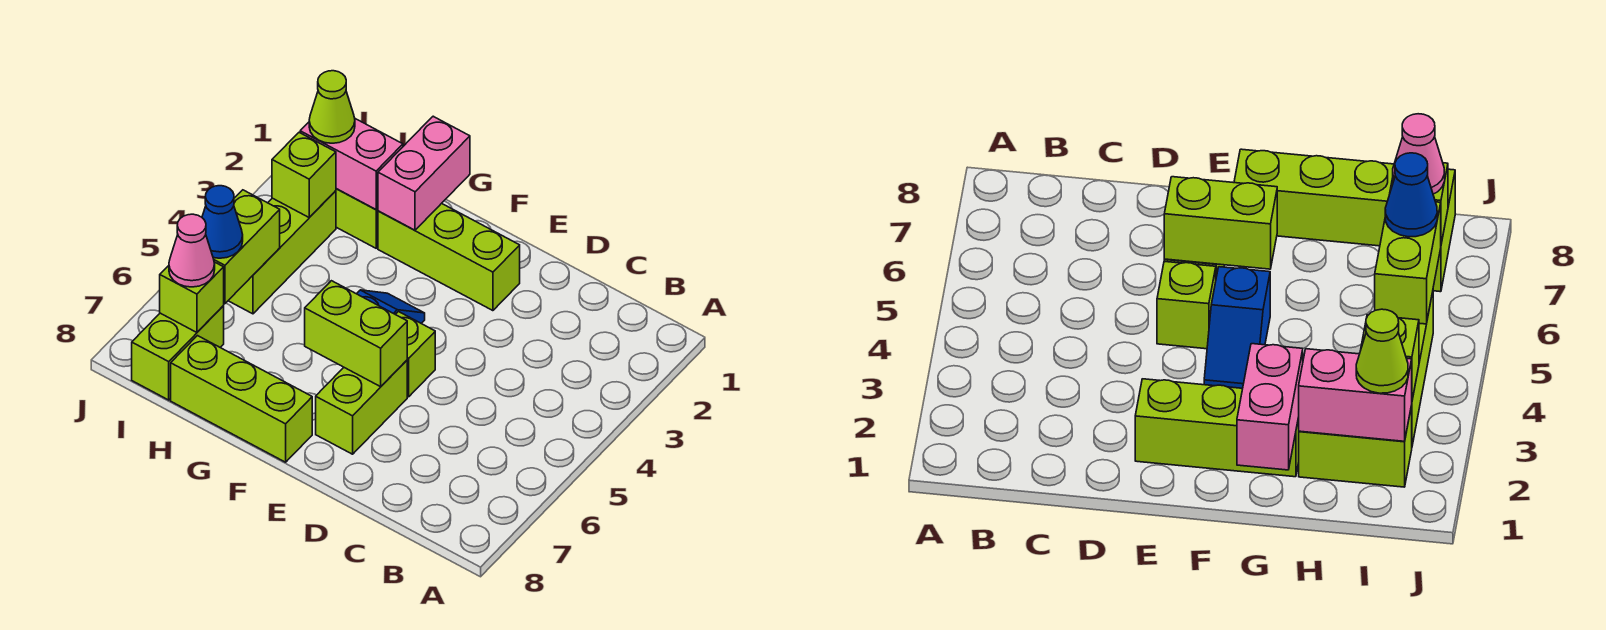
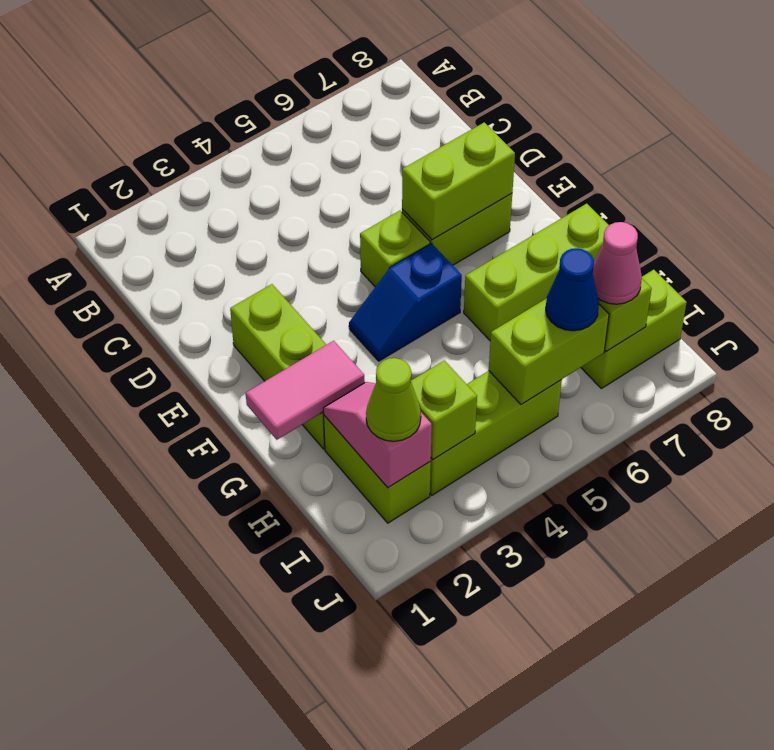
lime 1x2 brick [305,281,407,387] -> lime 1x2 brick turned to [402,122,515,240]
lime 1x3 brick [171,336,312,462] -> lime 1x3 brick turned to [464,204,609,340]
pink 1x2 brick [378,116,470,230] -> pink 1x2 tile [246,341,365,440]
pink 1x2 brick [300,119,403,210] -> pink 1x2 slope [323,382,432,488]

